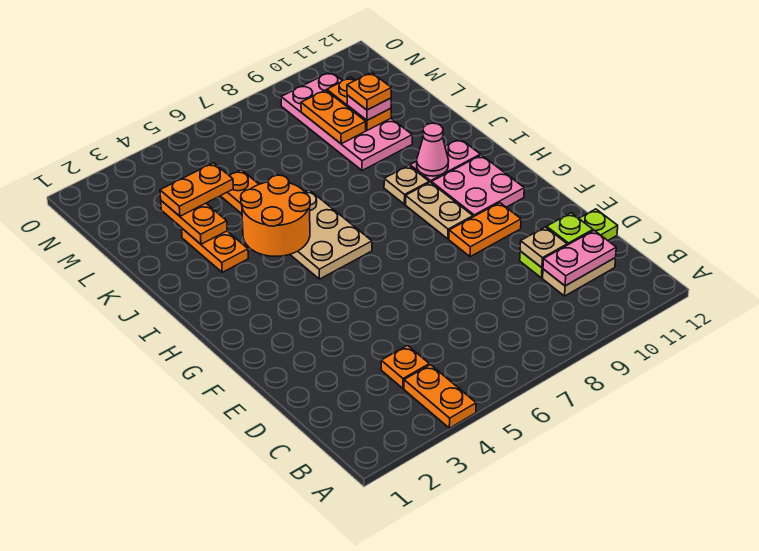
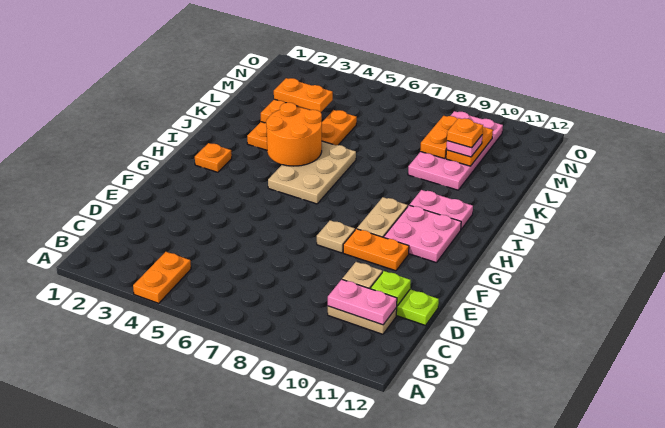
orange 1x1 plate [381,345,429,388] -> orange 1x1 plate moved to [195,143,232,172]
tan 1x1 plate [384,166,429,204] -> tan 1x1 plate moved to [317,220,355,253]
pink 1x1 cone [417,123,449,176] -> none

